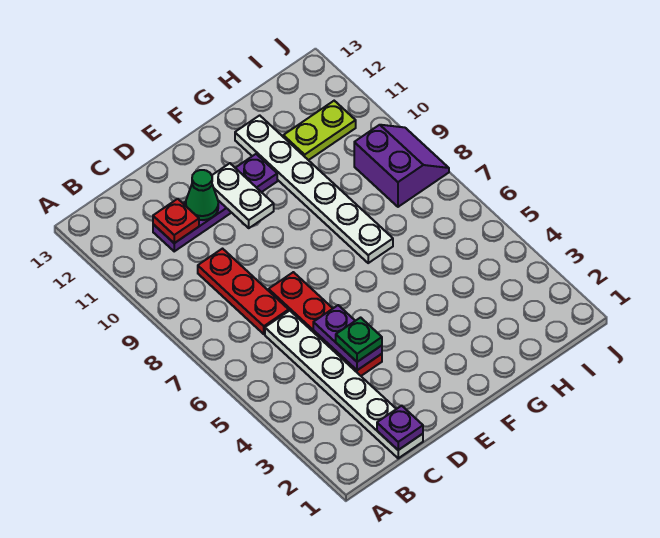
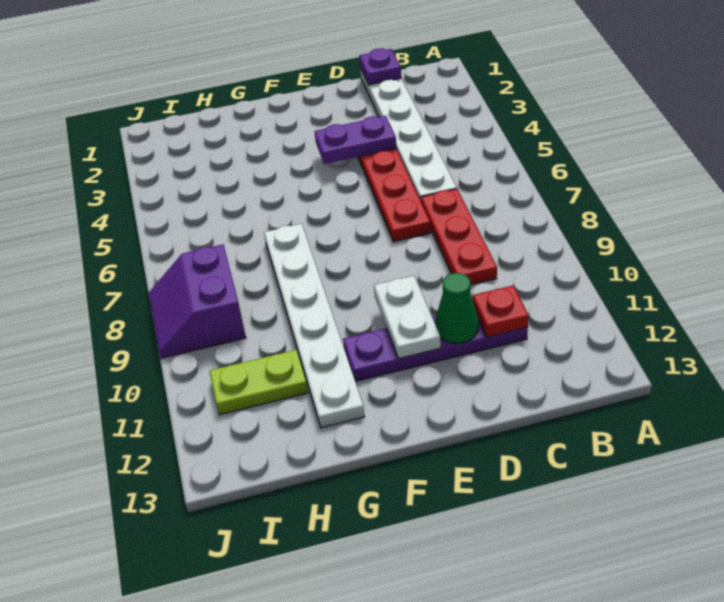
purple 1x2 plate [313,305,382,370] -> purple 1x2 plate turned to [315,116,396,164]
green 1x1 plate [336,318,382,362] -> none

